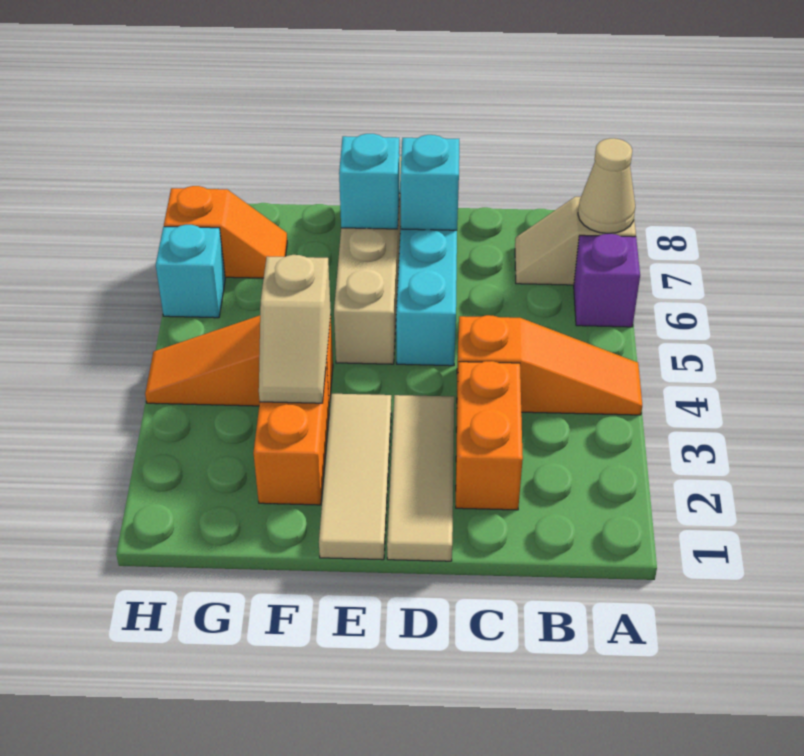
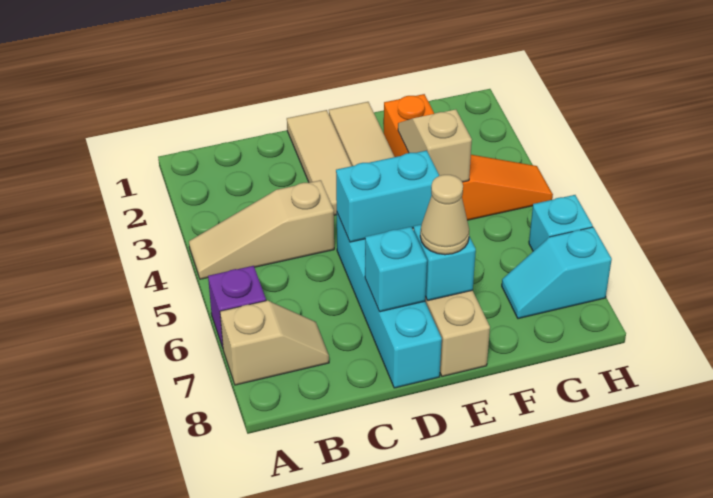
orange 1x3 slope [457,315,642,415] -> tan 1x3 slope [189,180,334,279]
tan 1x1 cone [578,138,635,234] -> tan 1x1 cone moved to [420,175,469,255]
orange 1x2 brick [456,361,523,510] -> none
none -> cyan 1x2 brick [336,150,439,242]
orange 1x2 slope [164,186,287,278] -> cyan 1x2 slope [502,227,612,319]

